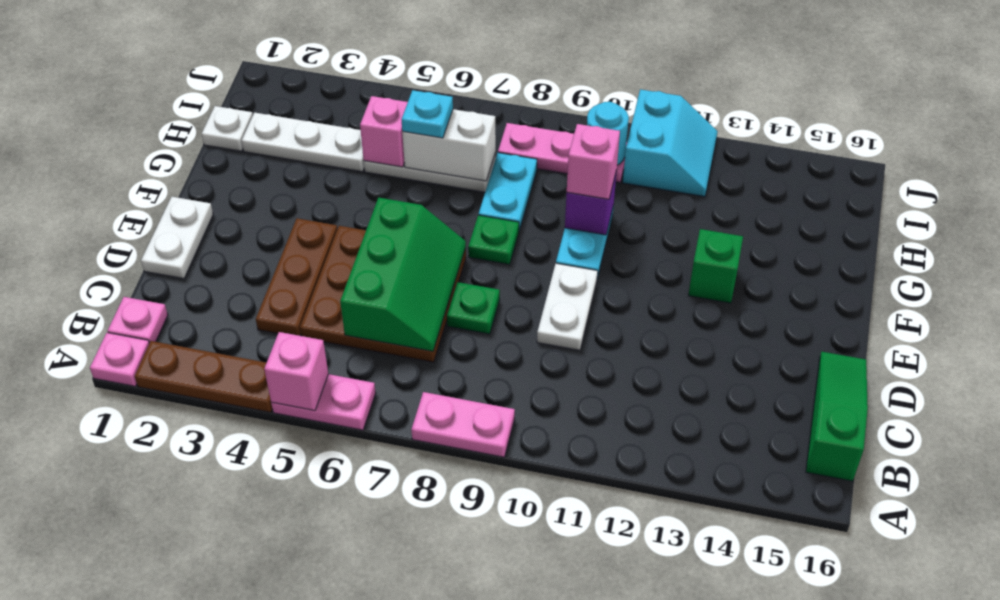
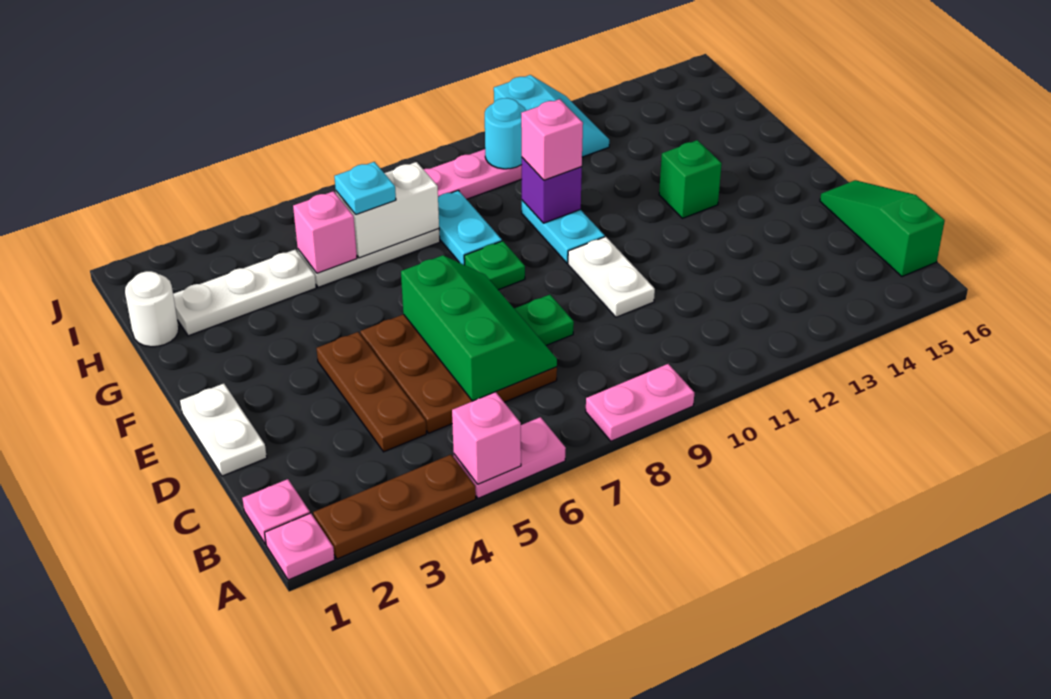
white 1x1 plate [202,106,253,151] -> white 1x1 round brick [125,271,179,347]

